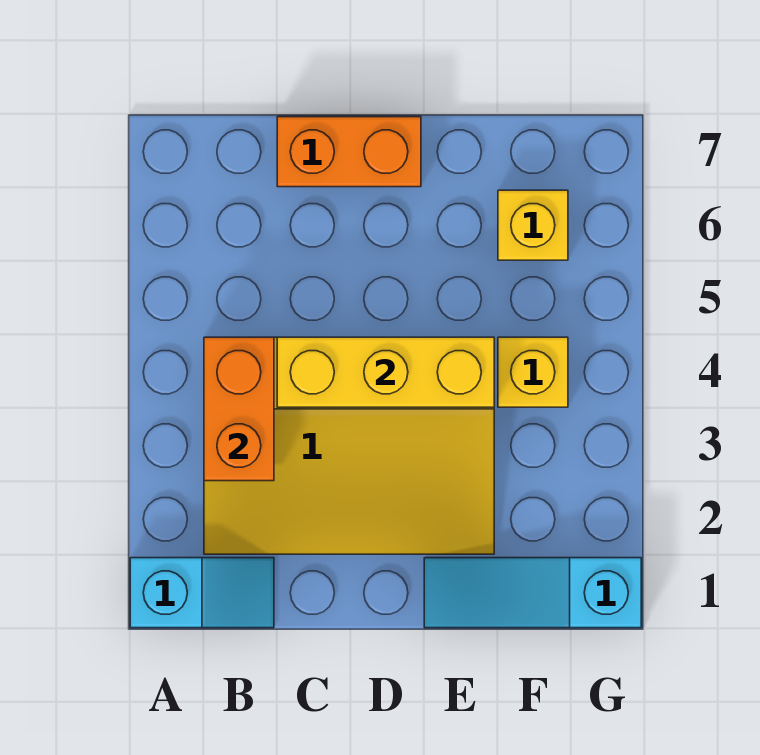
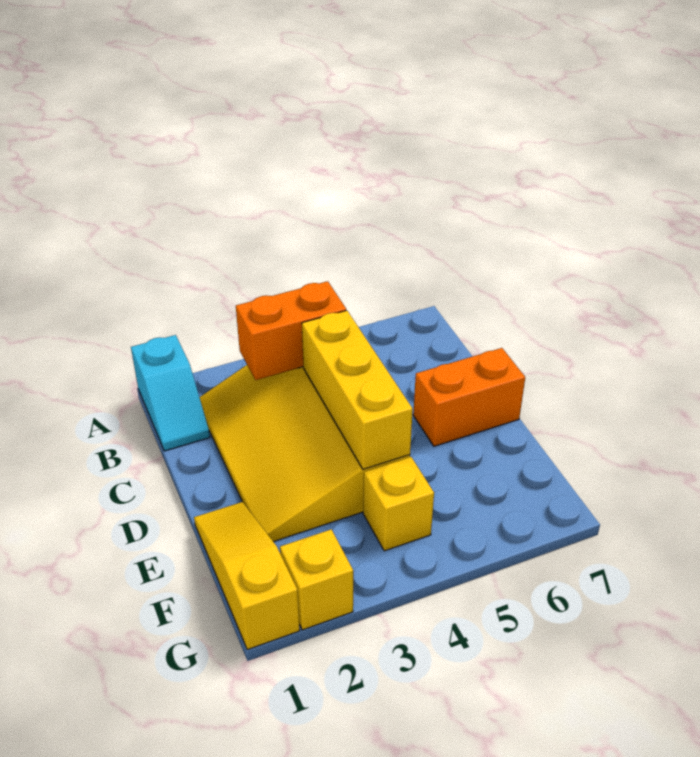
orange 1x2 brick [277,117,421,187] -> orange 1x2 brick turned to [413,348,525,446]
cyan 1x3 slope [424,558,641,628] -> yellow 1x3 slope [194,502,300,650]
yellow 1x1 brick [498,190,568,260] -> yellow 1x1 brick moved to [280,529,353,630]

